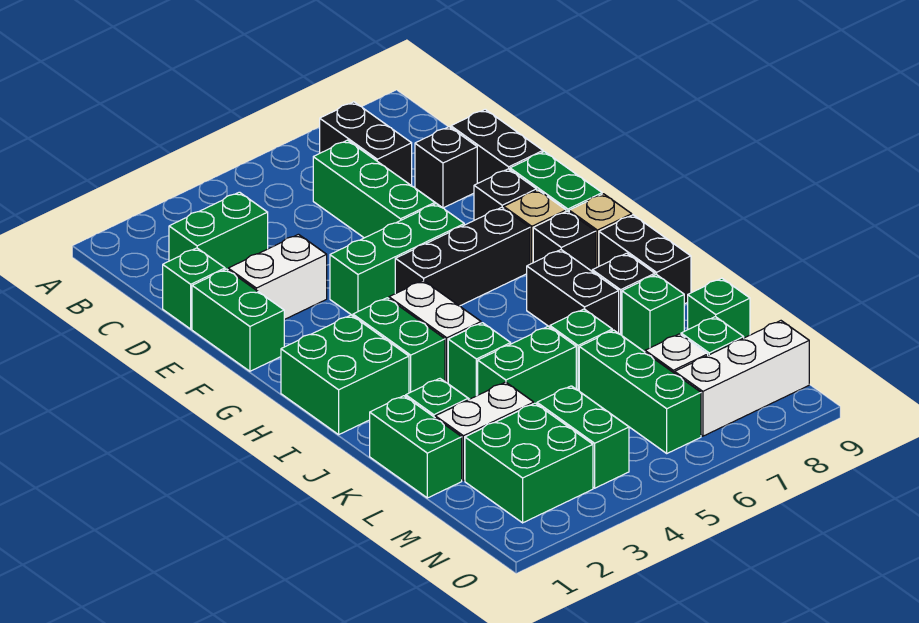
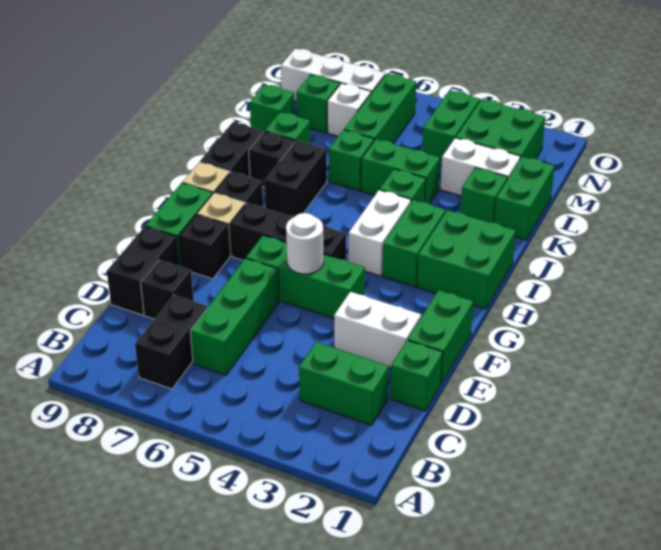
none -> white 1x1 round brick [286,213,324,274]

